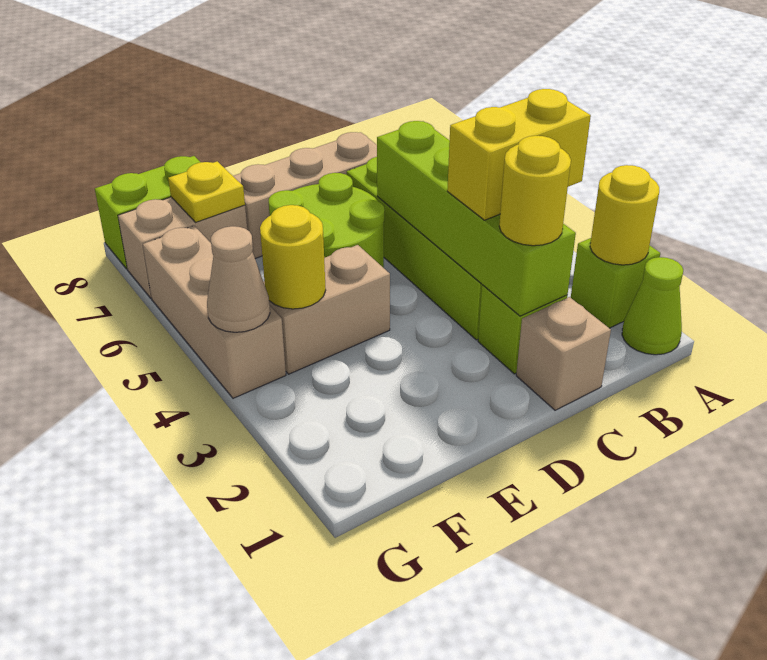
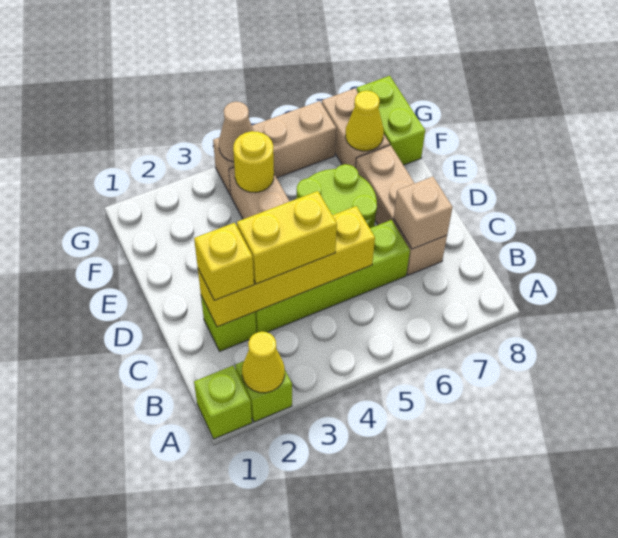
lime 1x1 cone [622,257,683,355] -> lime 1x1 brick [194,366,252,439]
yellow 1x1 round brick [590,165,659,265] -> yellow 1x1 cone [242,332,285,393]
yellow 1x2 brick [447,89,591,220] -> yellow 1x2 brick turned to [237,191,337,284]
tan 1x1 brick [516,297,611,410] -> tan 1x1 brick moved to [393,177,453,249]
lime 1x4 brick [377,121,576,316] -> yellow 1x4 brick [198,206,375,327]
yellow 1x1 round brick [499,136,571,246] -> yellow 1x1 brick [194,223,254,300]
yellow 1x1 plate [168,161,245,223] -> yellow 1x1 cone [345,91,384,151]

